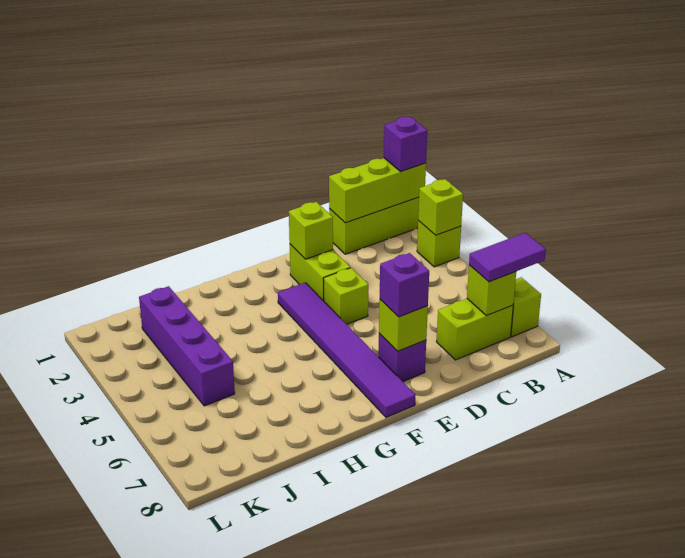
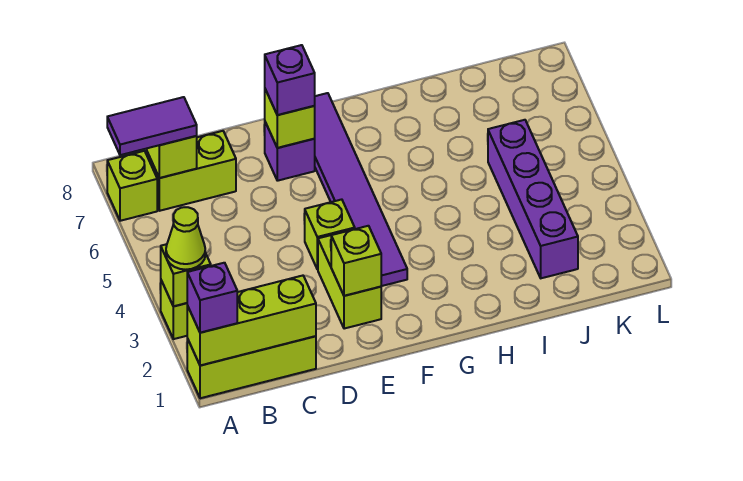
none -> lime 1x1 cone [166,207,205,270]

